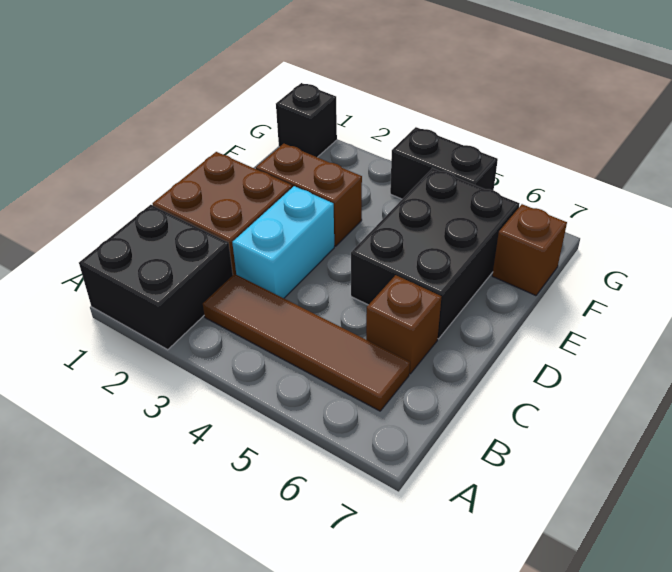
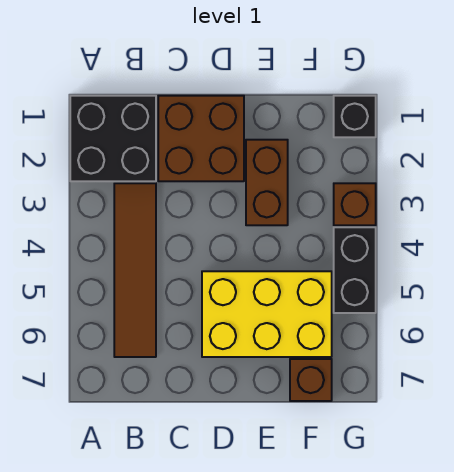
cyan 1x2 brick [232,186,334,298] -> none
brown 1x1 brick [366,275,441,374] -> brown 1x1 brick moved to [334,183,376,225]
black 2x3 brick [351,168,519,339] -> yellow 2x3 brick [202,271,332,357]

